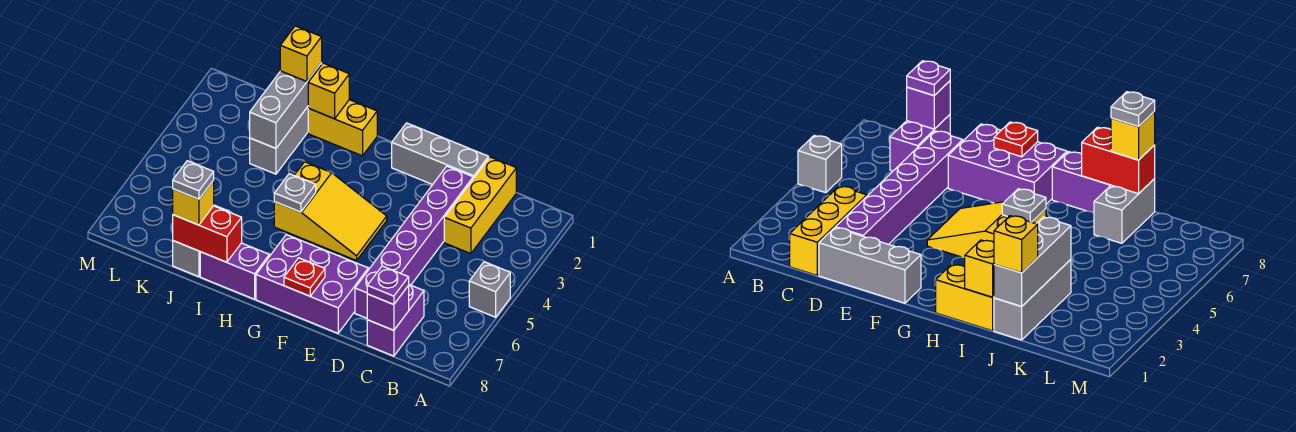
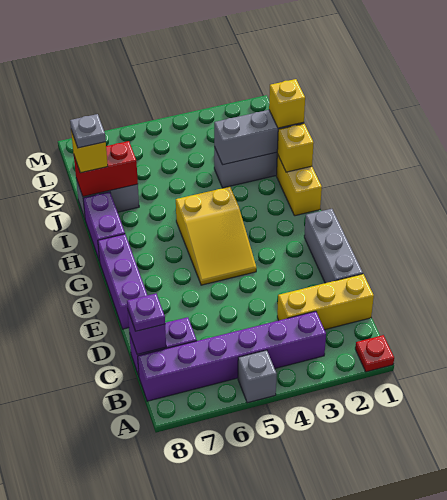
purple 1x6 brick [355,166,473,318] -> purple 1x6 brick moved to [138,311,326,401]
purple 2x3 brick [256,235,368,333] -> purple 1x3 brick [98,234,147,329]
red 1x1 plate [284,258,325,296] -> red 1x1 plate moved to [355,335,394,372]
grey 1x1 plate [274,174,316,212] -> none
red 1x2 brick [173,206,242,262] -> red 1x2 brick turned to [74,141,138,197]

